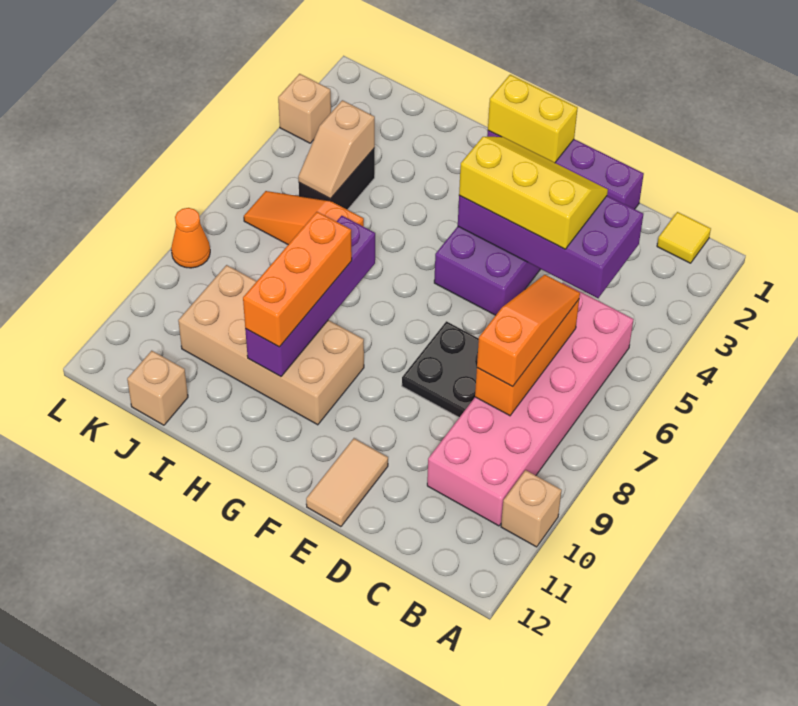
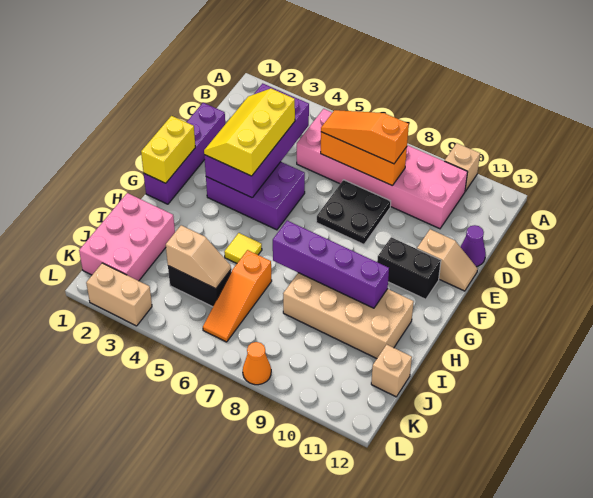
yellow 1x1 tile [657,212,711,263] -> yellow 1x1 tile moved to [224,233,262,263]
none -> purple 1x1 cone [461,225,486,267]
tan 1x2 tile [306,439,388,527] -> tan 1x2 slope [417,229,478,291]
none -> black 1x2 brick [377,237,441,299]
tan 2x4 brick [178,265,364,425] -> tan 2x4 brick turned to [283,273,414,359]
orange 1x3 brick [243,212,352,347] -> none
none -> pink 2x3 brick [79,193,175,281]
tan 1x1 brick [278,74,331,143] -> tan 1x2 brick [86,263,152,326]

